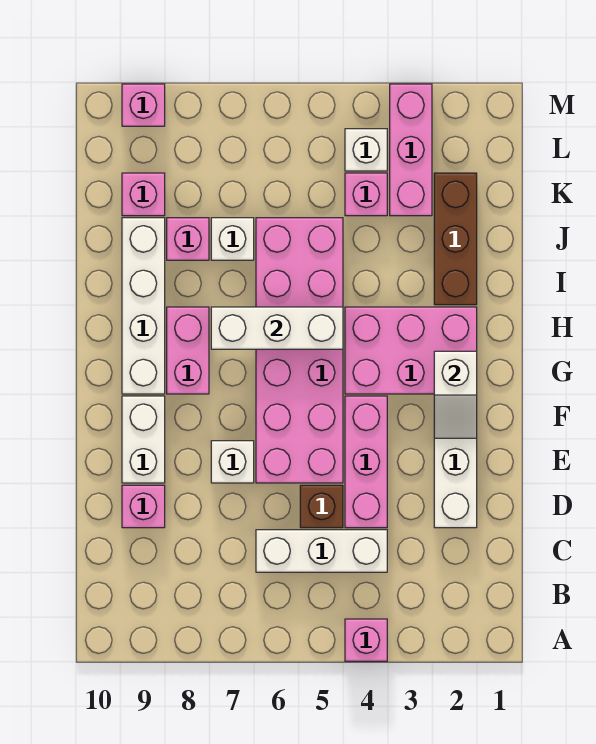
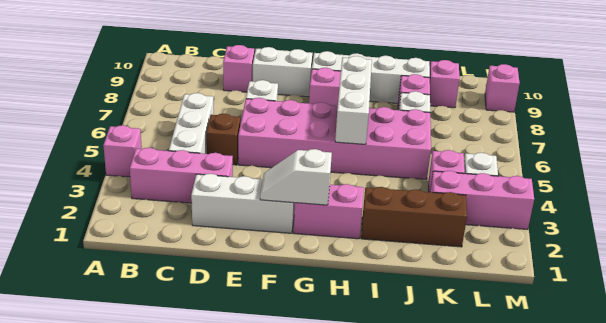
pink 1x3 brick [345,396,387,528] -> pink 1x3 brick moved to [130,148,233,203]
pink 2x3 brick [345,307,477,394] -> pink 1x2 brick [294,184,364,239]

